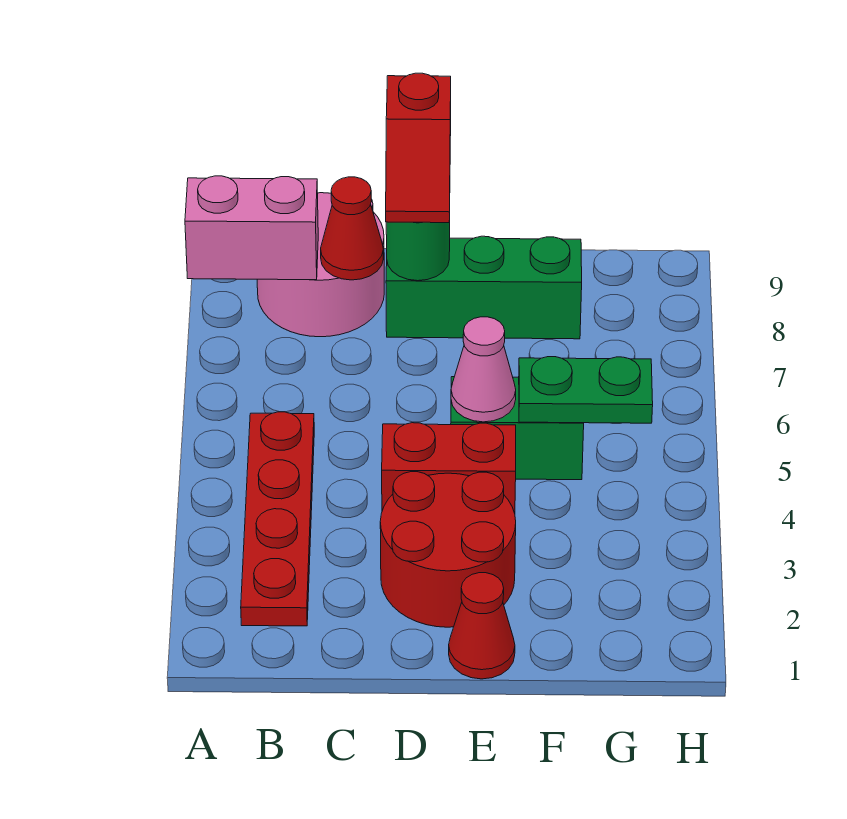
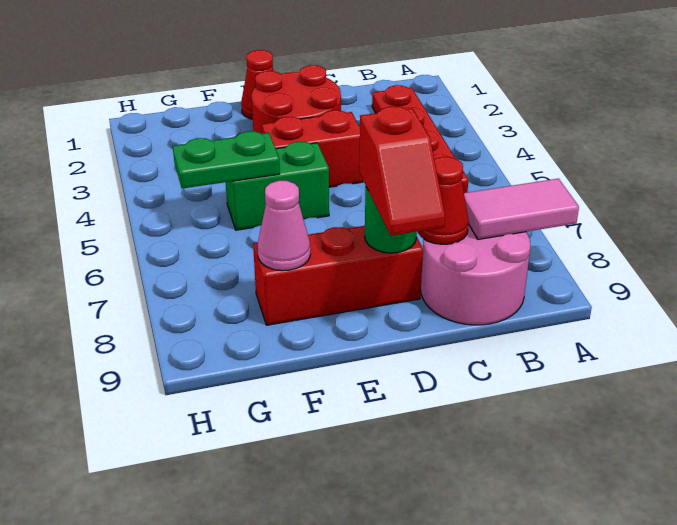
pink 1x2 brick [185,176,318,280] -> pink 1x2 tile [464,179,579,239]
green 1x3 brick [386,236,582,339] -> red 1x3 brick [253,226,423,325]
red 1x2 slope [386,73,451,223] -> red 1x2 slope turned to [359,106,445,236]
pink 1x1 cone [451,317,516,422] -> pink 1x1 cone moved to [257,181,311,271]

